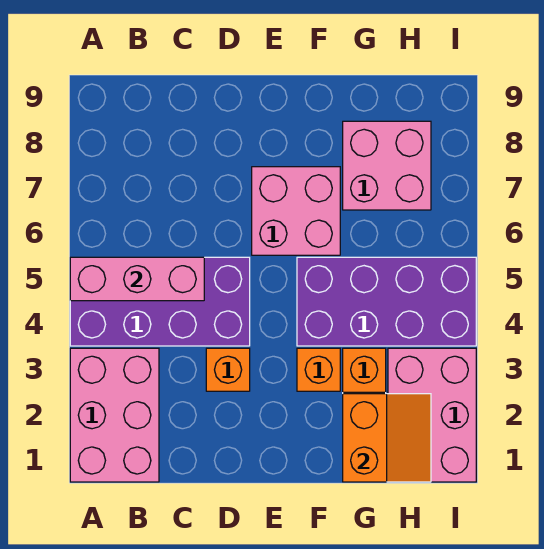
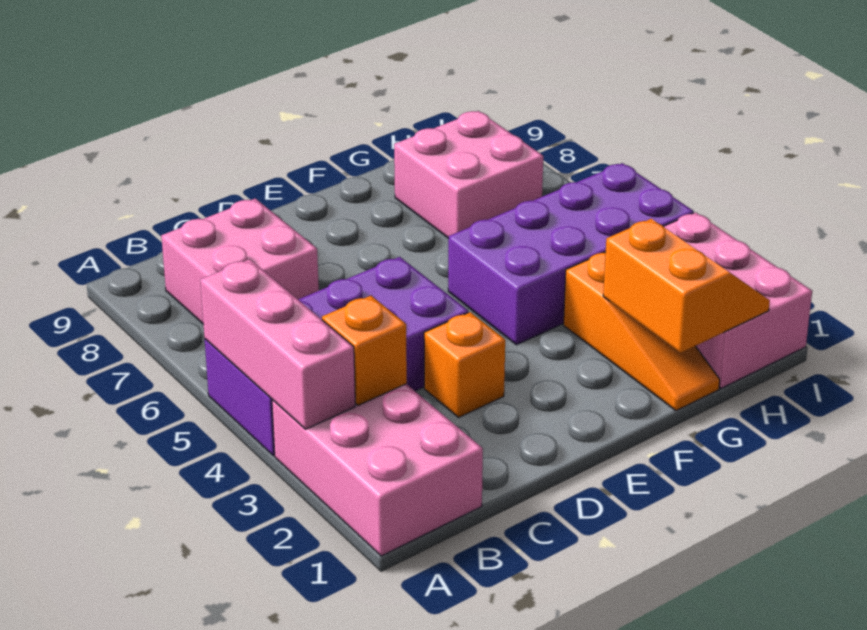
pink 1x3 brick [70,257,204,301] -> pink 1x3 brick turned to [200,259,355,429]
pink 2x2 brick [252,167,340,255] -> pink 2x2 brick moved to [161,198,319,324]
orange 1x1 brick [297,348,340,391] -> orange 1x1 brick moved to [322,296,407,405]

